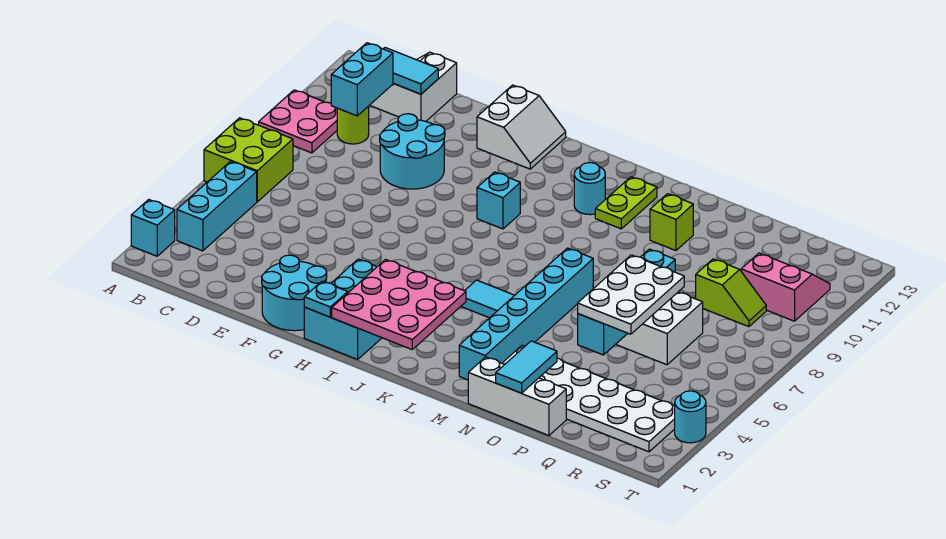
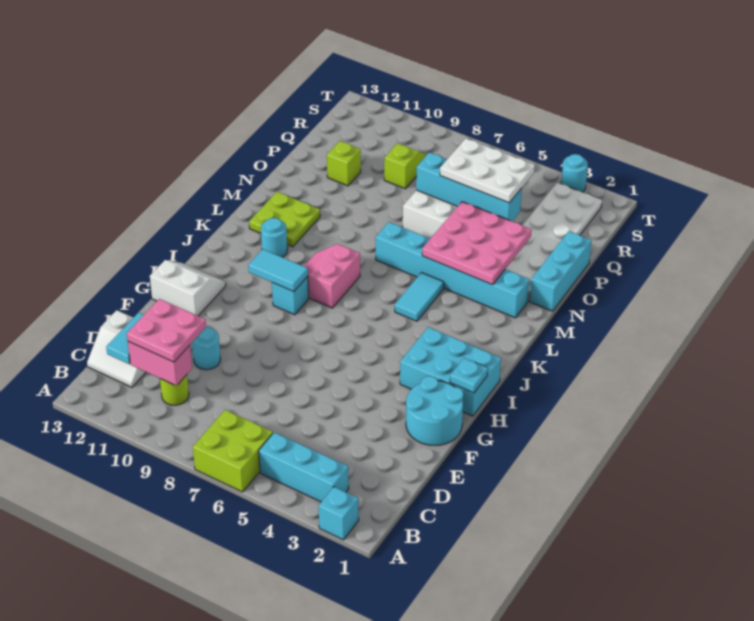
pink 2x2 plate [259,90,337,153] -> pink 2x2 plate moved to [127,299,206,362]
cyan 1x2 brick [331,43,393,116] -> pink 1x2 brick [128,342,192,386]
cyan 2x2 round brick [380,114,445,189] -> cyan 1x1 round brick [192,327,220,370]
pink 3x3 plate [332,260,466,349] -> pink 3x3 plate moved to [422,202,532,285]
lime 1x2 plate [595,177,657,229] -> lime 2x2 plate [249,192,320,247]
white 1x3 brick [468,357,566,436] -> cyan 1x3 brick [530,231,591,311]
lime 1x1 brick [650,194,693,251] -> lime 1x1 brick moved to [327,141,361,186]
cyan 1x2 tile [496,341,557,393] -> cyan 1x2 tile moved to [248,249,308,292]
pink 2x2 slope [741,253,830,321] -> pink 2x2 slope moved to [304,244,360,308]

